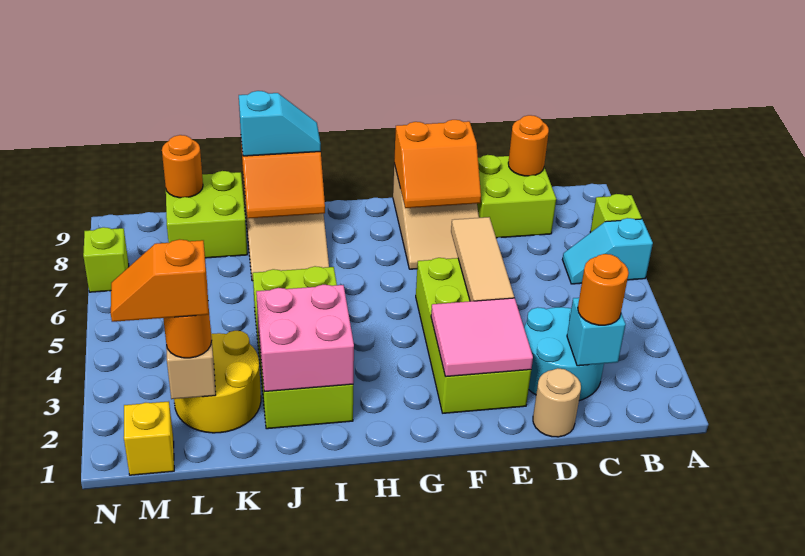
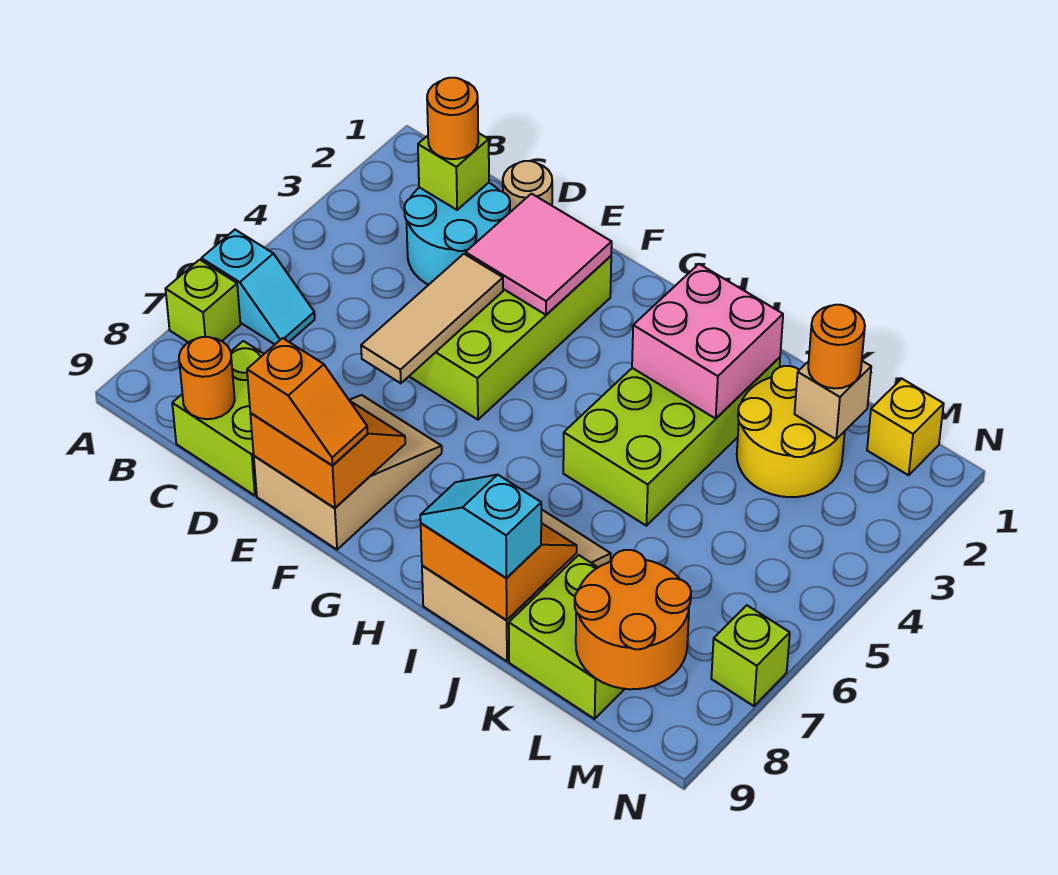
cyan 1x1 brick [567,298,626,366] -> lime 1x1 brick [418,133,489,210]
orange 1x2 slope [111,239,209,322] -> orange 1x2 slope moved to [247,338,368,465]
orange 1x1 round brick [162,135,203,198] -> orange 2x2 round brick [575,550,691,689]

